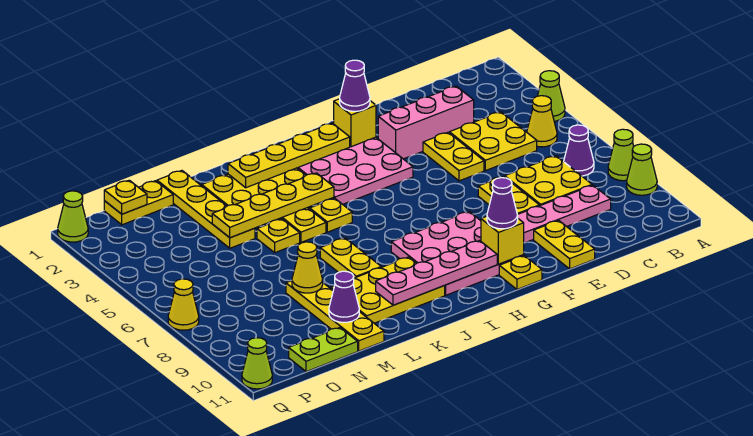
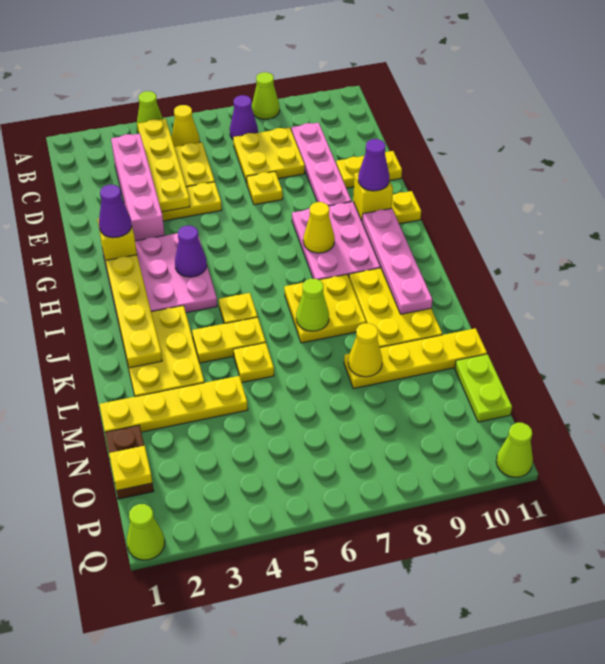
lime 1x1 cone [627,144,657,195] -> lime 1x1 cone moved to [296,279,329,331]
pink 1x3 brick [378,86,474,159] -> pink 1x4 brick [111,134,165,241]
yellow 1x2 plate [478,176,539,215] -> yellow 1x1 plate [247,171,283,205]
yellow 1x4 plate [212,173,334,238] -> yellow 1x4 plate moved to [138,119,190,212]
yellow 1x2 plate [320,238,381,278] -> yellow 2x2 plate [284,274,366,343]
purple 1x1 cone [329,271,359,322] -> purple 1x1 cone moved to [175,226,207,277]
yellow 1x2 plate [104,181,173,225] -> brown 1x2 plate [105,425,154,499]
yellow 1x1 cone [168,279,199,330] -> yellow 1x1 cone moved to [303,202,335,253]

